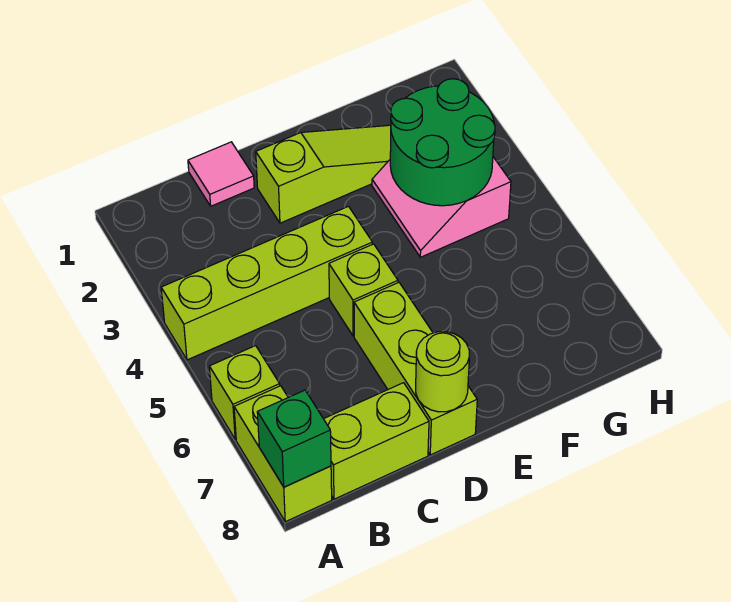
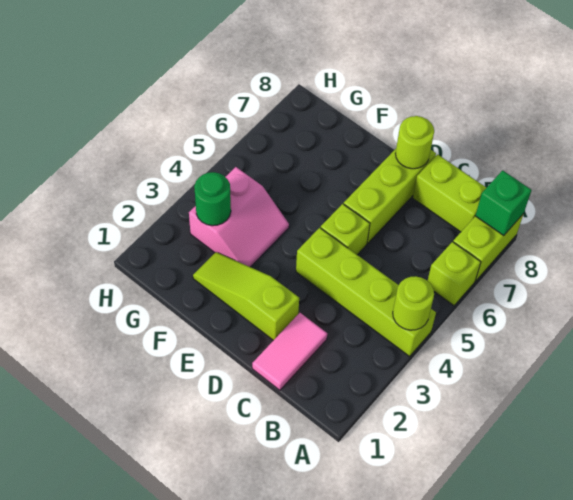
none -> lime 1x1 round brick [393,276,434,330]
pink 1x1 tile [188,142,254,206] -> pink 1x2 tile [252,313,327,390]
green 2x2 round brick [390,79,495,206] -> green 1x1 round brick [194,172,231,226]

